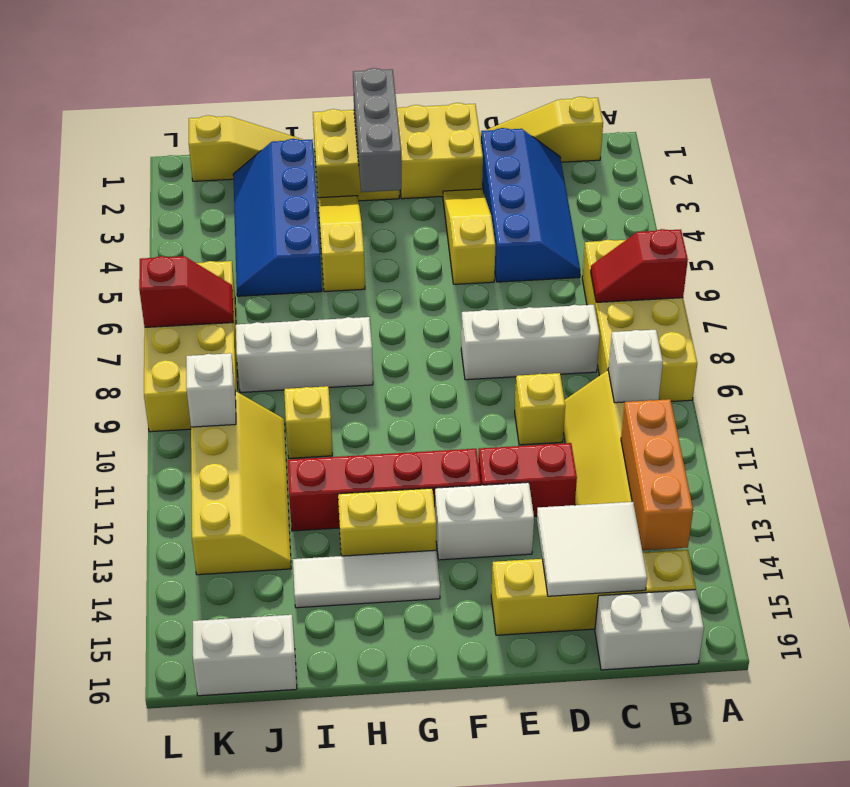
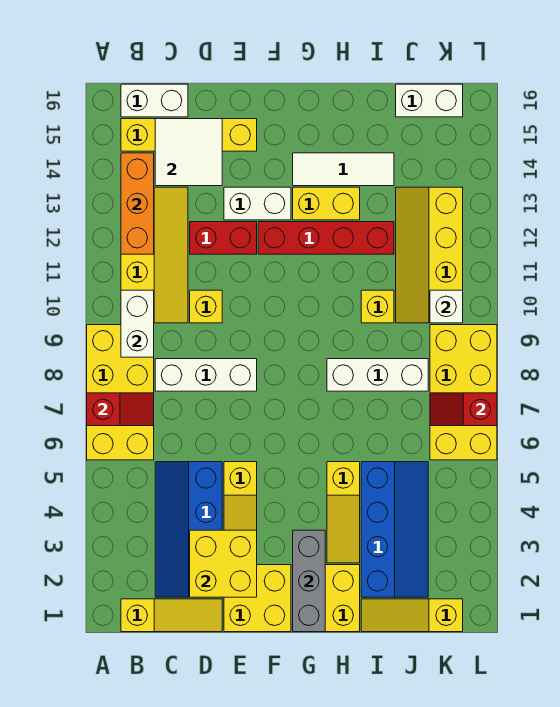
white 1x1 brick [608,330,663,403] -> white 1x2 brick [121,290,154,357]
none -> yellow 2x2 brick [190,530,257,597]

